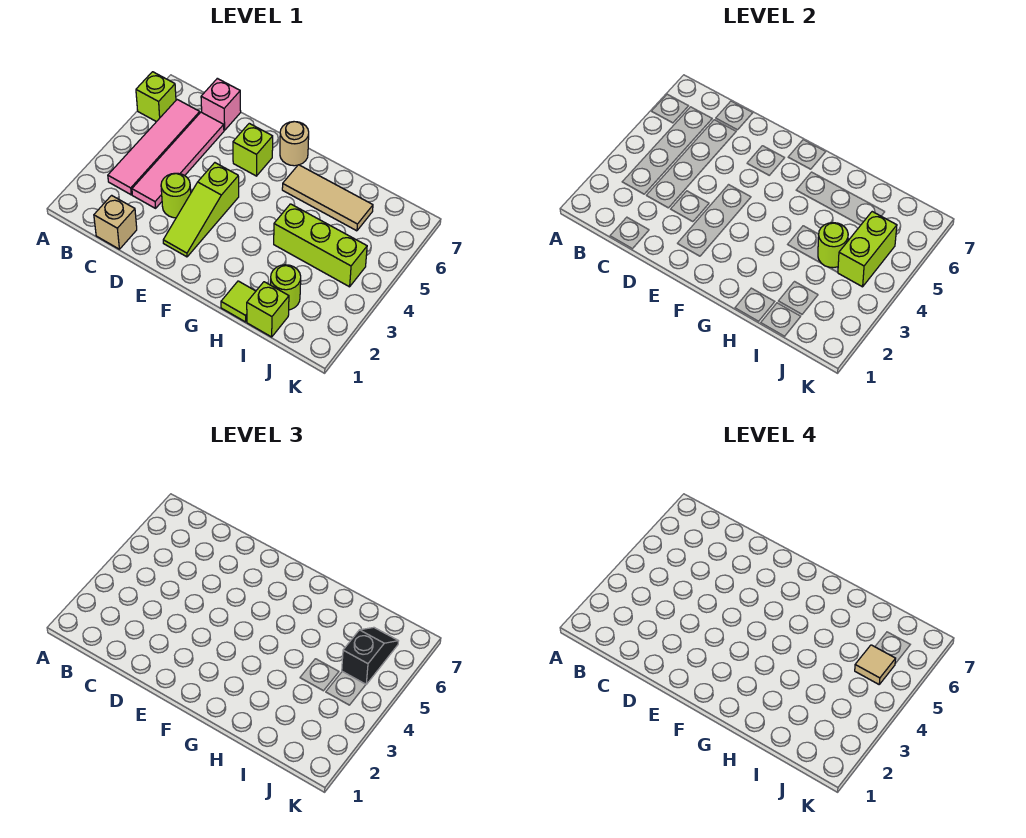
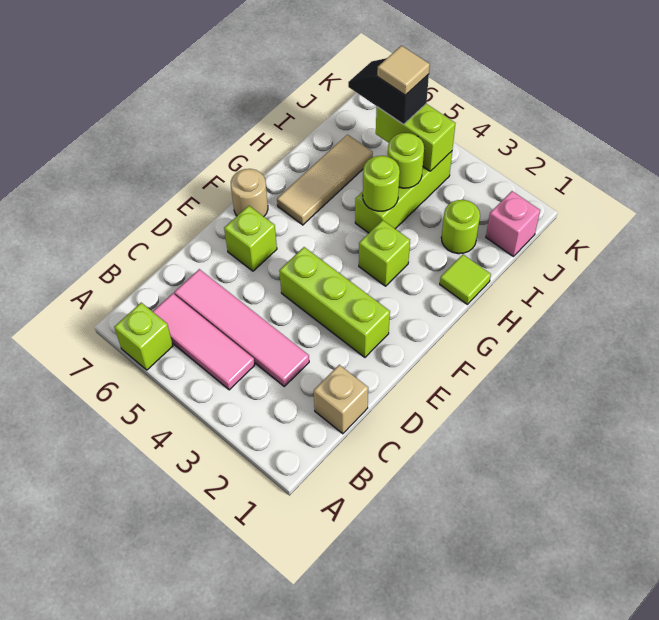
pink 1x4 tile [108,100,200,195] -> pink 1x3 tile [153,293,255,390]
pink 1x1 brick [201,78,241,130] -> pink 1x1 brick moved to [486,191,540,257]
lime 1x1 round brick [161,173,191,218] -> lime 1x1 round brick moved to [363,156,400,211]
lime 1x3 slope [163,163,239,257] -> lime 1x3 brick [279,247,390,357]
lime 1x1 brick [247,282,289,337] -> lime 1x1 brick moved to [359,220,410,286]

